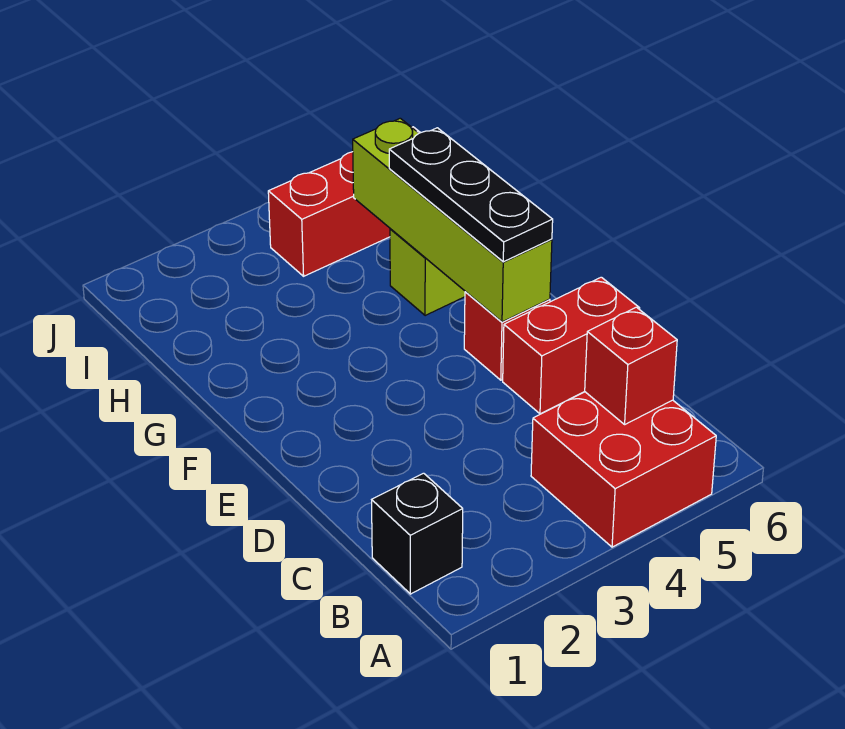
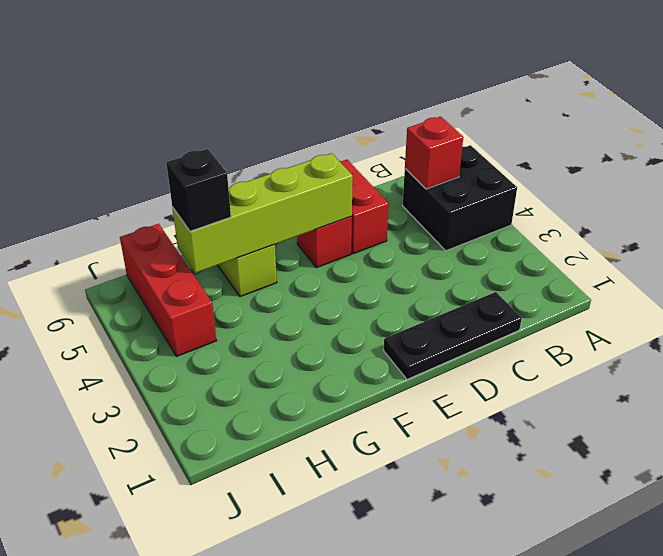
red 2x2 brick [531,392,716,547] -> black 2x2 brick [402,145,517,251]
black 1x1 brick [372,473,463,594] -> black 1x1 brick moved to [166,149,231,231]
black 1x3 plate [389,128,553,262] -> black 1x3 plate moved to [384,292,522,379]

